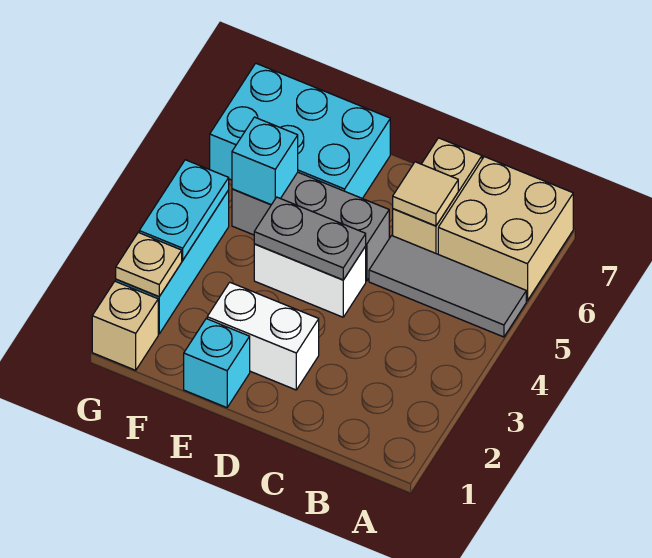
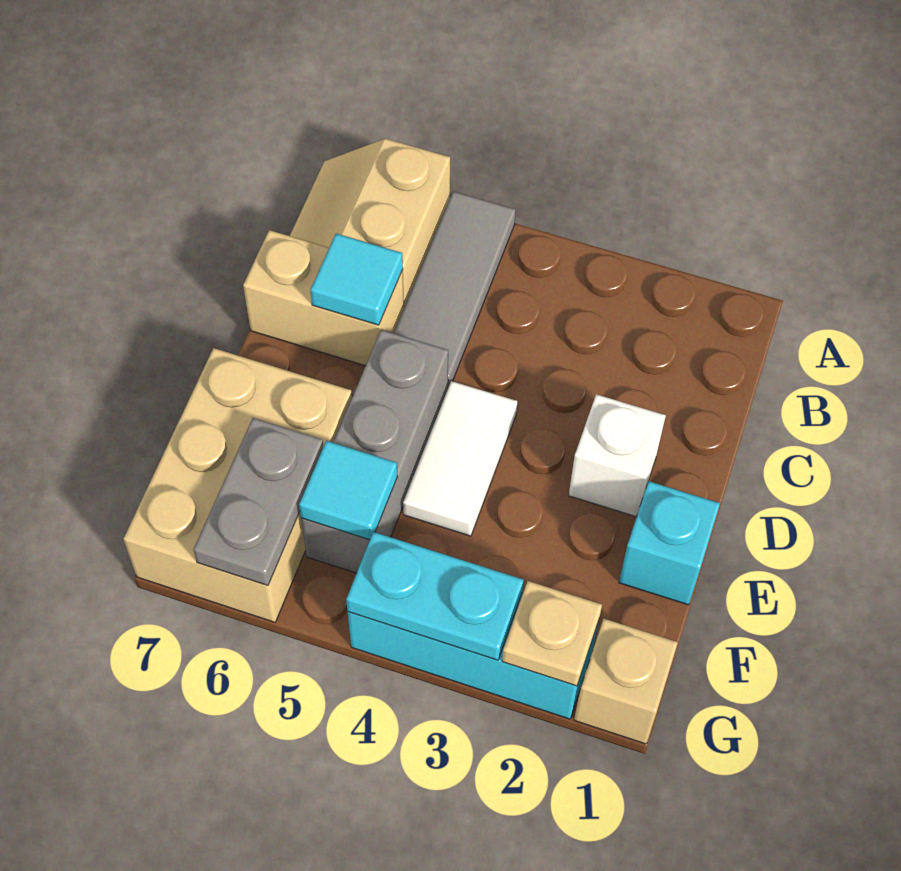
tan 2x2 brick [438,157,573,301] -> tan 2x2 slope [290,139,450,307]
tan 1x1 tile [393,162,458,226] -> cyan 1x1 tile [311,234,403,325]
white 1x2 brick [207,282,319,390] -> white 1x1 brick [569,394,666,517]
white 1x2 brick [254,244,366,317] -> white 1x2 tile [403,381,517,536]
grey 1x2 plate [254,197,366,280] -> grey 1x2 plate moved to [194,418,323,586]
cyan 2x3 brick [210,63,390,198] -> tan 2x3 brick [123,348,352,622]
cyan 1x1 brick [232,117,298,205] -> cyan 1x1 tile [299,441,397,540]

